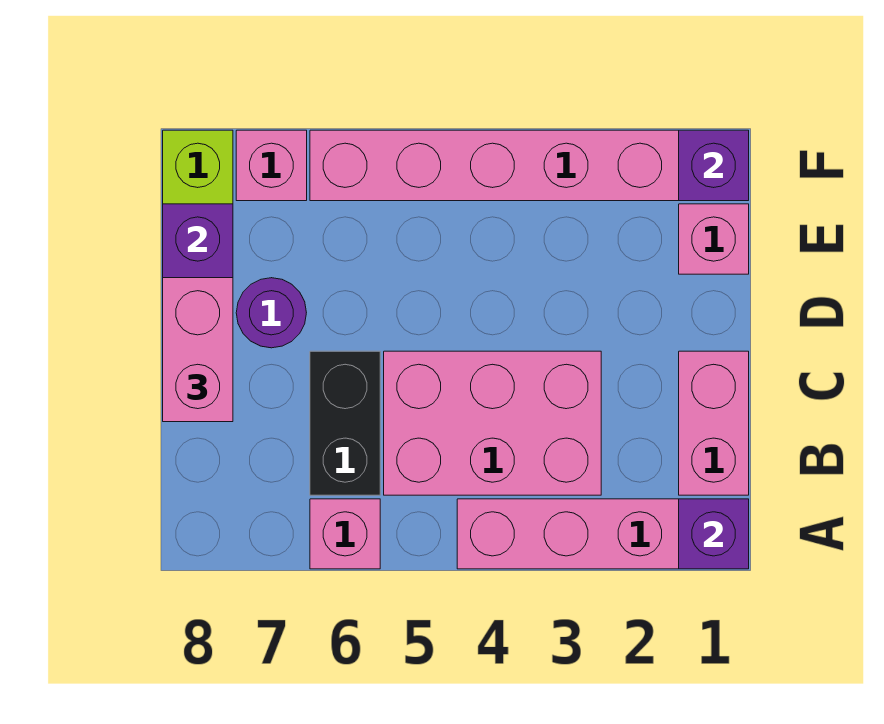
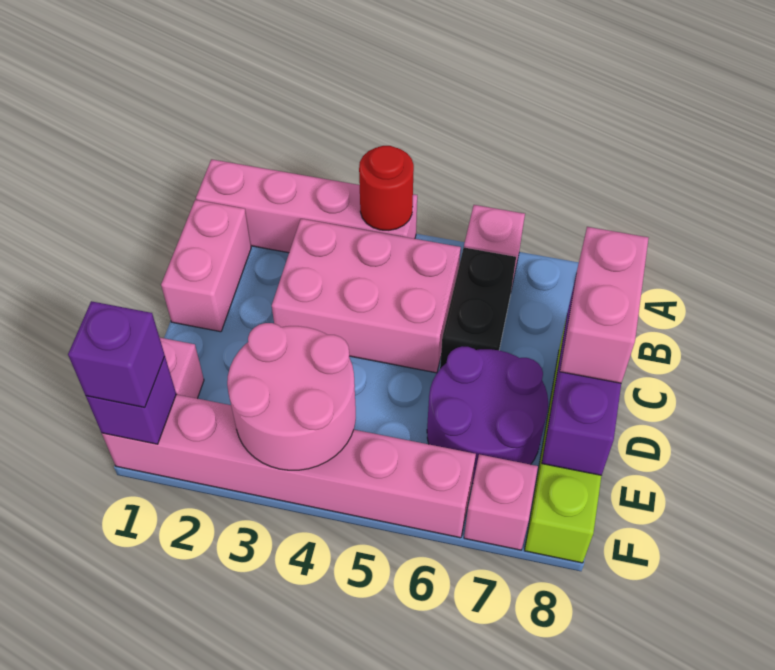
purple 1x1 brick [679,499,749,569] -> purple 1x1 brick moved to [68,301,165,407]
none -> red 1x1 round brick [359,146,414,230]
purple 1x1 round brick [236,278,306,348] -> purple 2x2 round brick [427,346,548,484]
none -> pink 2x2 round brick [227,323,356,470]

